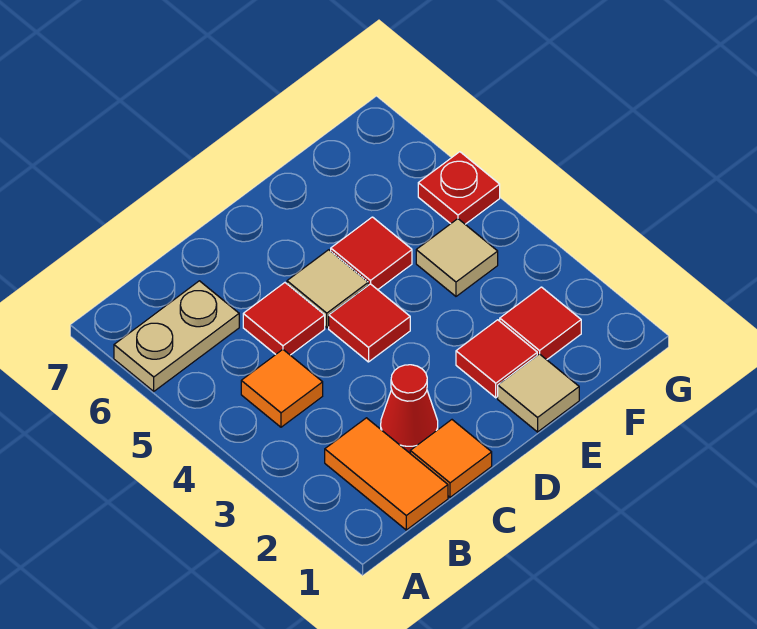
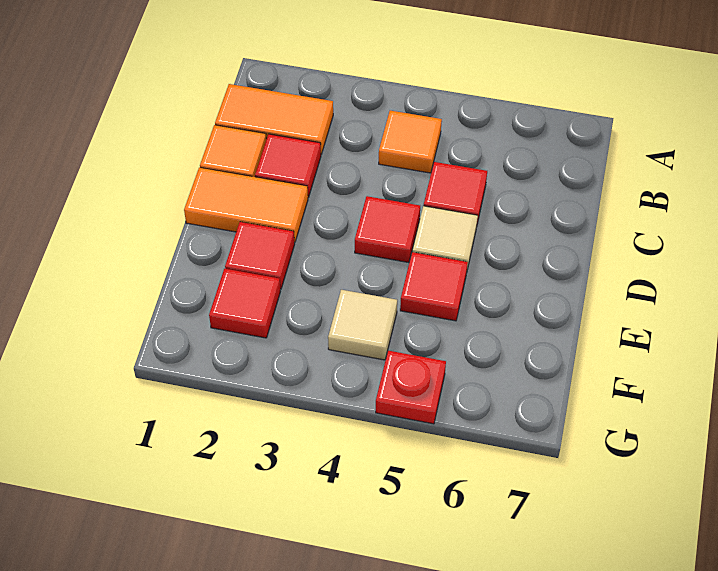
tan 1x2 plate [114,281,239,391] -> none
red 1x1 cone [381,365,438,453] -> red 1x1 tile [255,134,321,197]
none -> orange 1x2 tile [184,167,308,242]
tan 1x1 tile [498,354,579,432] -> none

